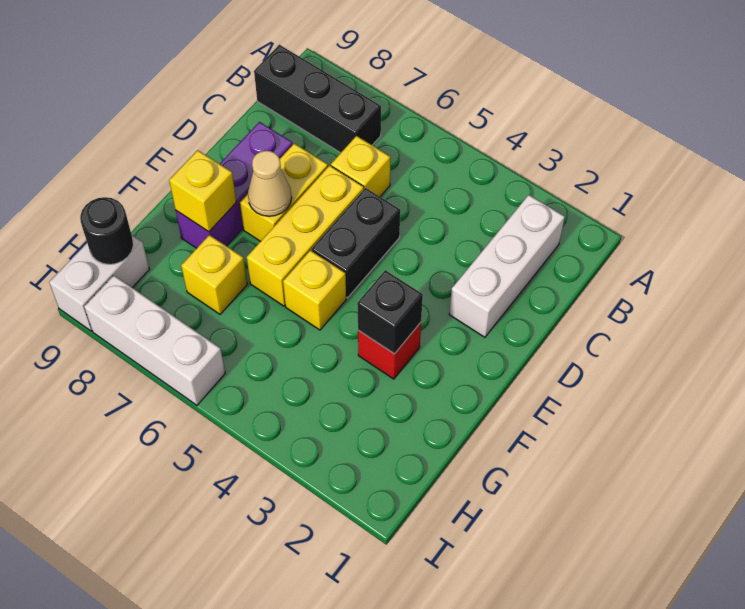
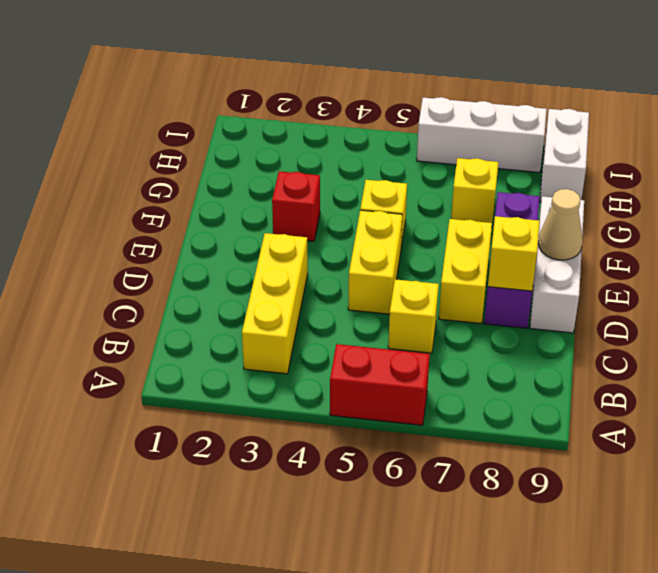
none -> red 1x2 brick [330,344,430,425]
white 1x3 brick [449,195,565,337] -> white 1x3 brick moved to [530,196,584,333]
black 1x3 brick [254,45,381,153] -> none
black 1x2 brick [312,188,400,298] -> yellow 1x2 brick [348,210,402,314]
yellow 1x3 brick [247,165,364,306] -> yellow 1x3 brick moved to [242,233,308,374]
tan 1x1 cone [248,151,292,216] -> tan 1x1 cone moved to [538,189,583,260]
black 1x1 brick [357,270,423,354] -> none
yellow 1x1 brick [169,150,236,232] -> yellow 1x1 brick moved to [488,216,540,291]
black 1x1 round brick [80,197,133,264] -> none

